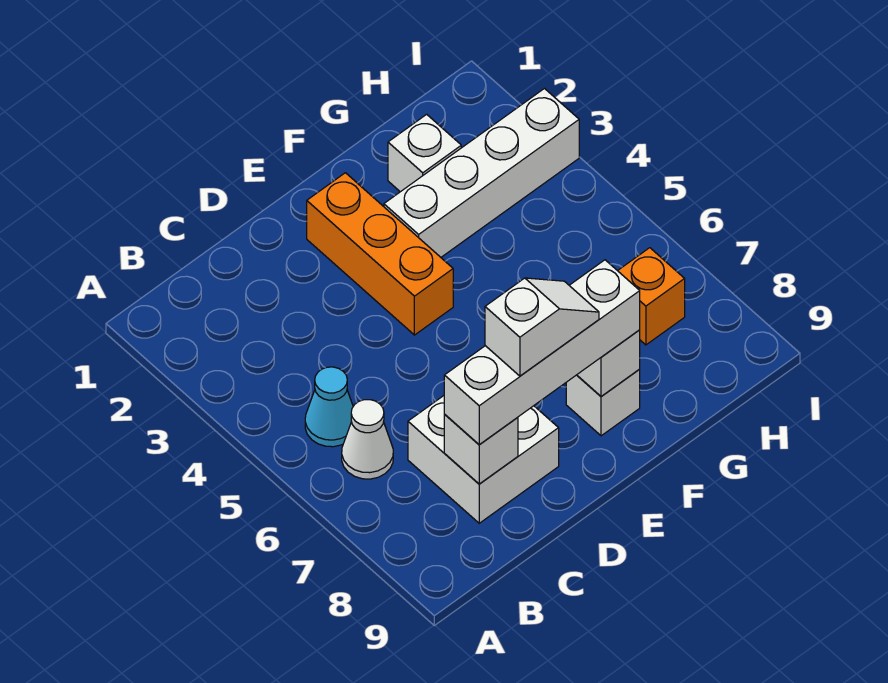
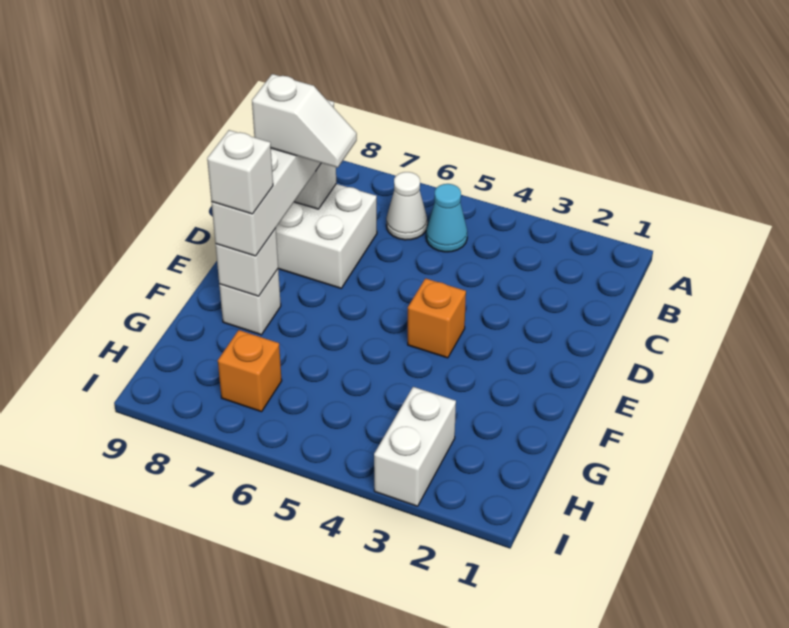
white 1x2 slope [485,278,599,376] -> white 1x2 slope turned to [252,74,357,168]
orange 1x3 brick [307,173,453,335] -> orange 1x1 brick [408,278,466,358]
white 1x4 brick [384,89,579,257] -> white 1x2 brick [374,387,456,506]
white 1x1 brick [388,114,461,192] -> white 1x1 brick moved to [207,130,273,214]

